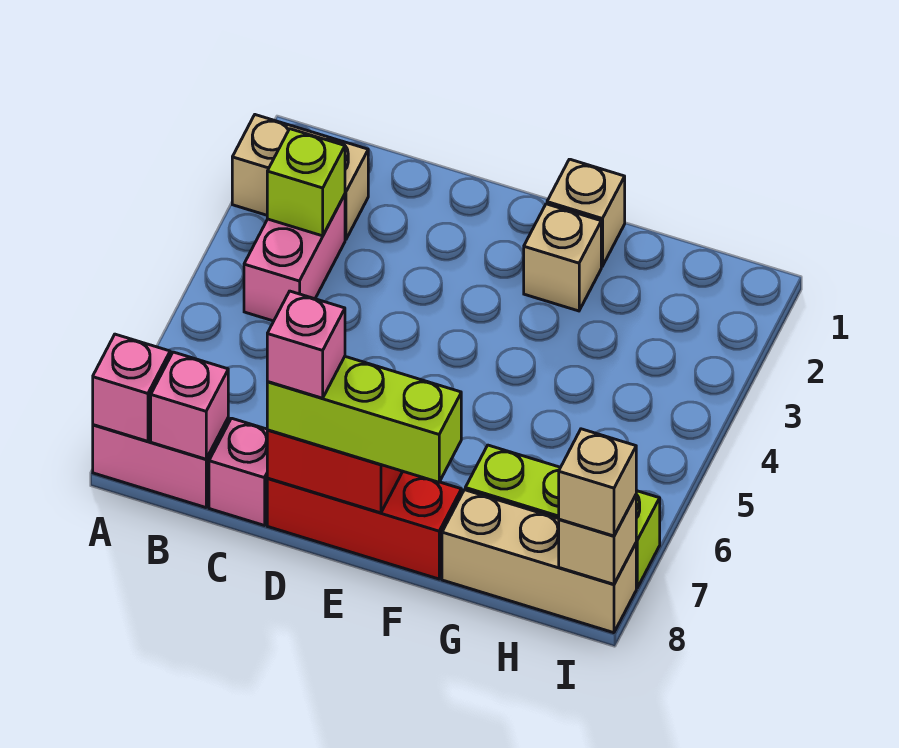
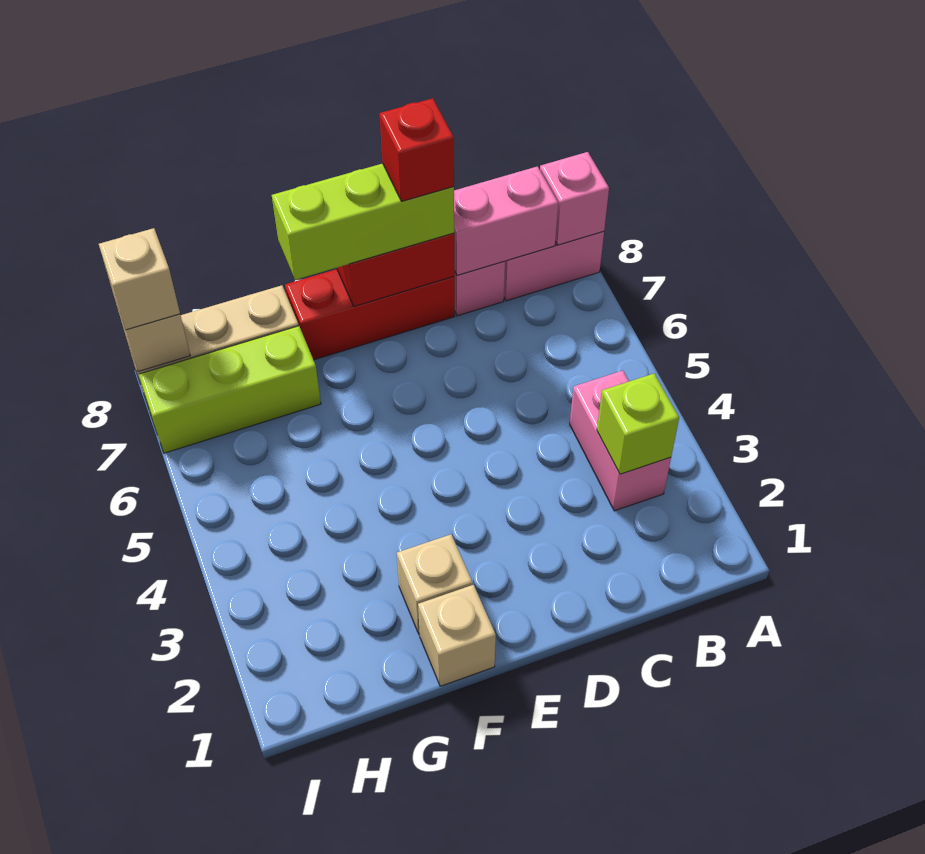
tan 1x2 brick [232,115,368,239] -> none
pink 1x1 brick [151,352,228,459] -> pink 1x2 brick [454,166,558,275]
pink 1x1 brick [267,291,345,398] -> red 1x1 brick [380,98,454,201]

